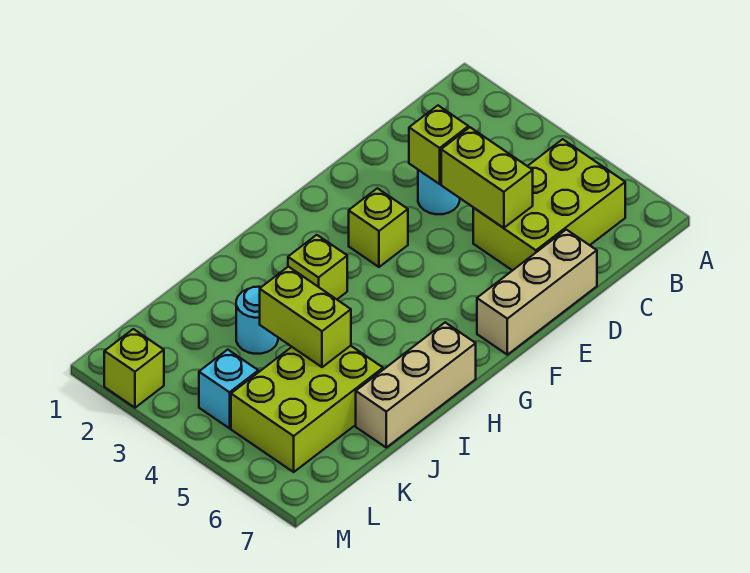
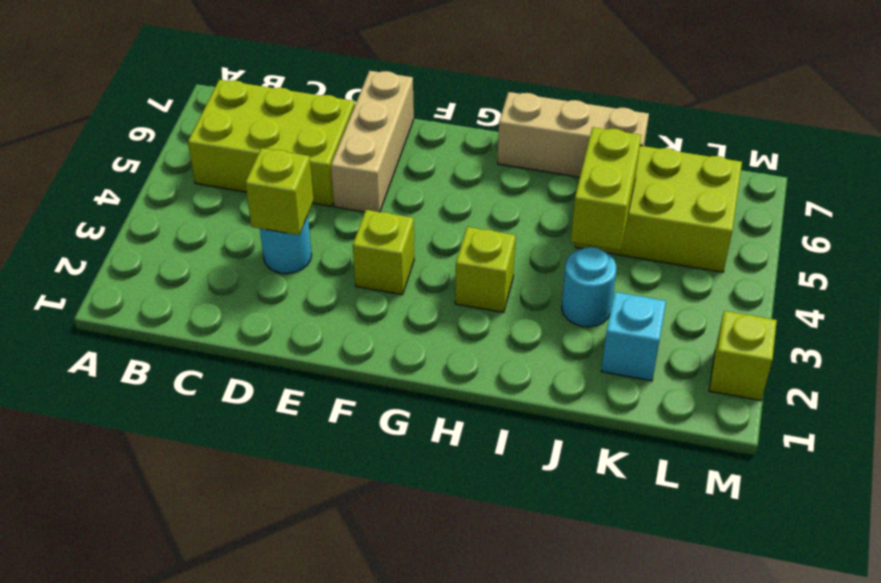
lime 1x2 brick [441,127,533,228] -> none
tan 1x3 brick [477,230,597,355] -> tan 1x3 brick turned to [331,71,414,212]
cyan 1x1 brick [199,350,258,428] -> cyan 1x1 brick moved to [601,292,666,381]

